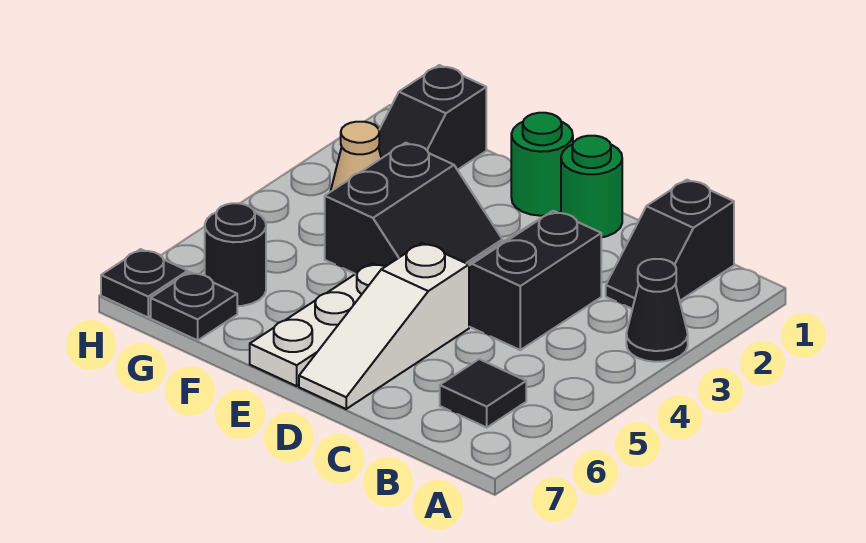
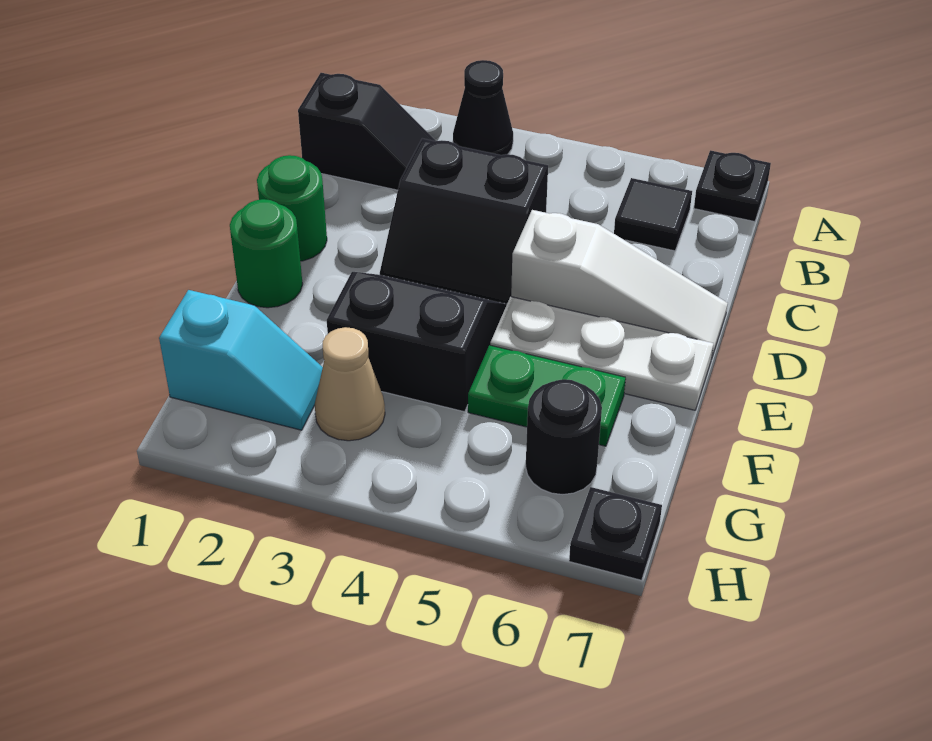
none -> green 1x2 plate [468,345,626,446]
black 1x2 slope [379,65,486,170] -> cyan 1x2 slope [159,290,323,430]
black 1x1 plate [151,272,237,340] -> black 1x1 plate moved to [694,150,771,222]

